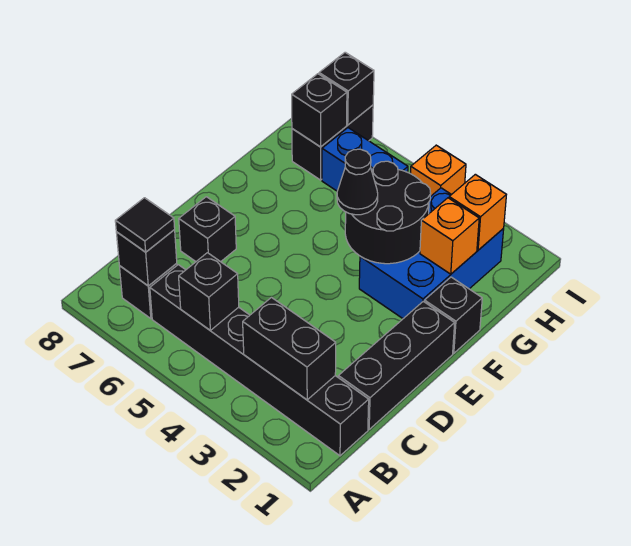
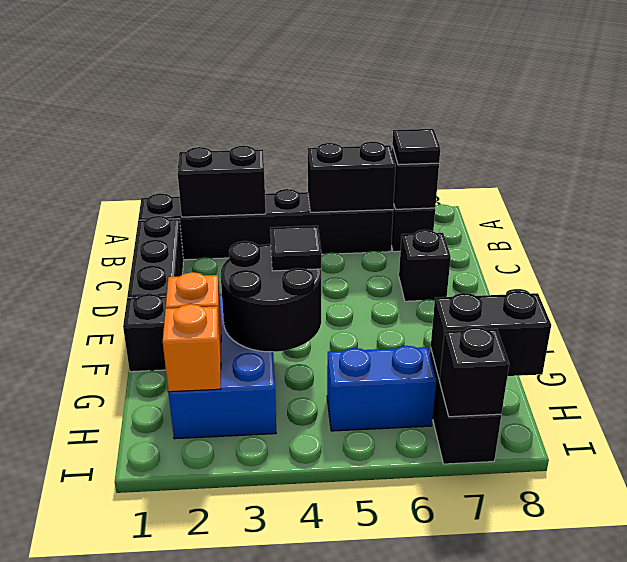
black 1x1 brick [179,253,239,330] -> black 1x2 brick [308,141,396,212]
black 1x1 cone [337,149,378,215] -> black 1x1 tile [270,226,322,271]
black 1x1 brick [292,74,347,147] -> black 1x2 brick [431,291,551,379]
orange 1x1 brick [411,145,466,197] -> none

